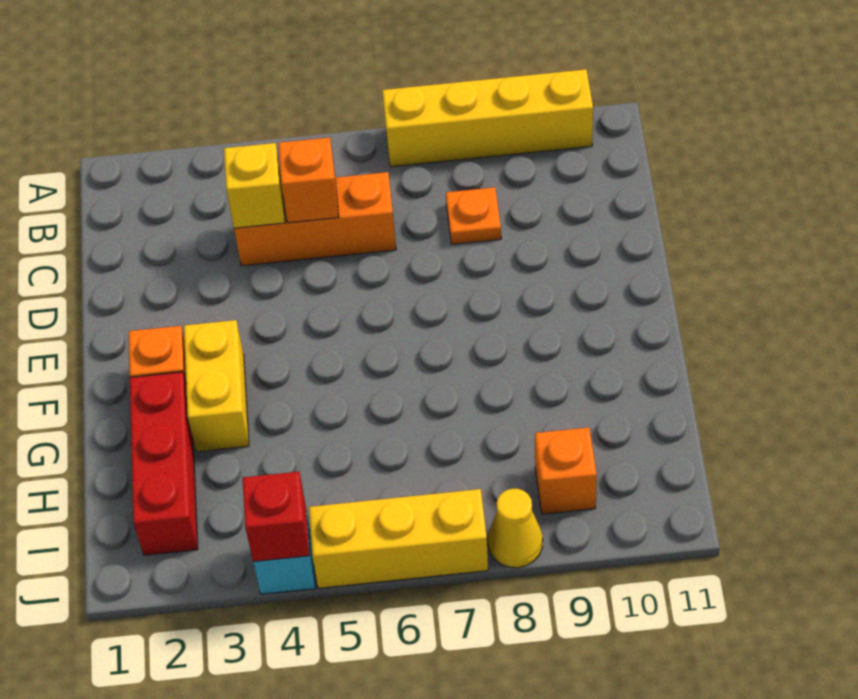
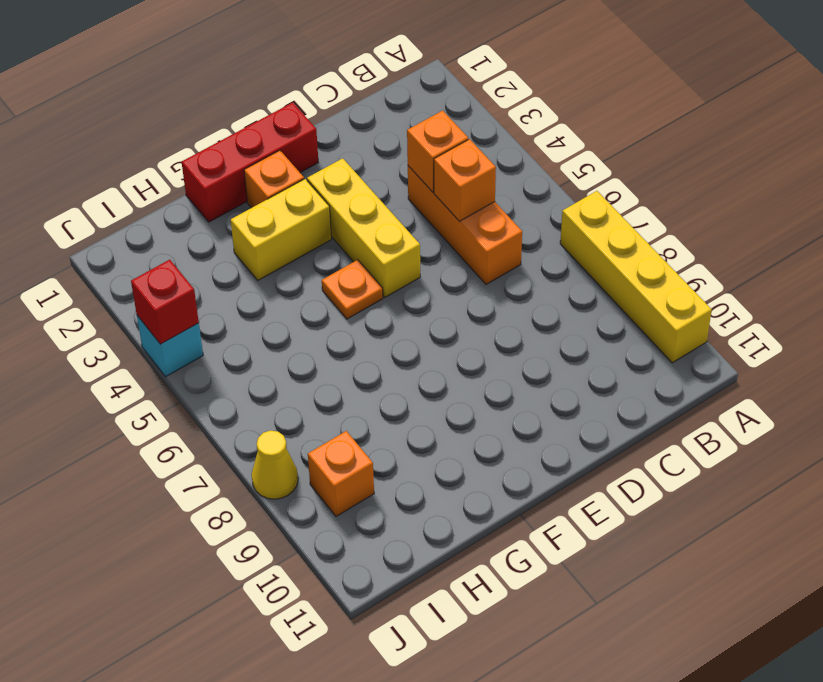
yellow 1x1 brick [224,143,285,228] -> orange 1x1 brick [407,111,468,192]
orange 1x1 plate [446,187,501,244] -> orange 1x1 plate moved to [322,260,383,319]
red 1x3 brick [130,372,198,555] -> red 1x3 brick moved to [182,102,318,222]
yellow 1x3 brick [309,489,488,588] -> yellow 1x3 brick moved to [307,158,420,297]

